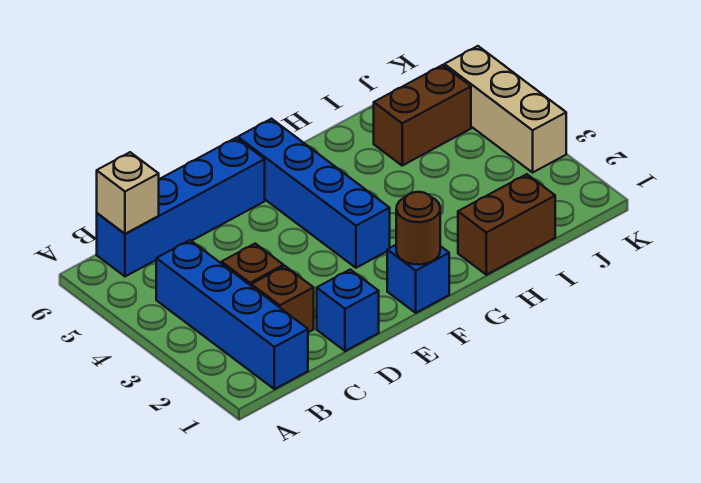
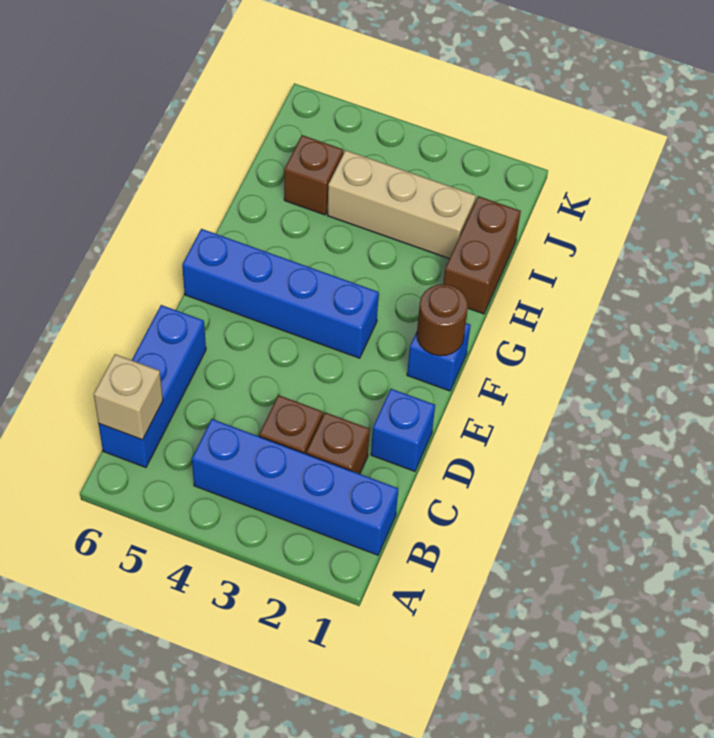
blue 1x4 brick [97,138,265,276] -> blue 1x3 brick [98,305,206,467]
brown 1x2 brick [374,65,471,165] -> brown 1x1 brick [284,135,343,215]
tan 1x3 brick [444,46,566,172] -> tan 1x3 brick moved to [328,150,476,259]

